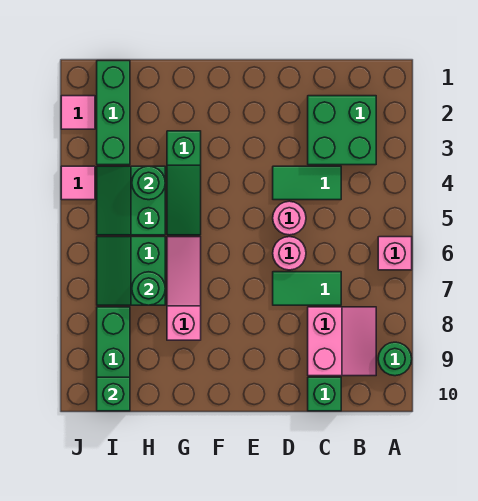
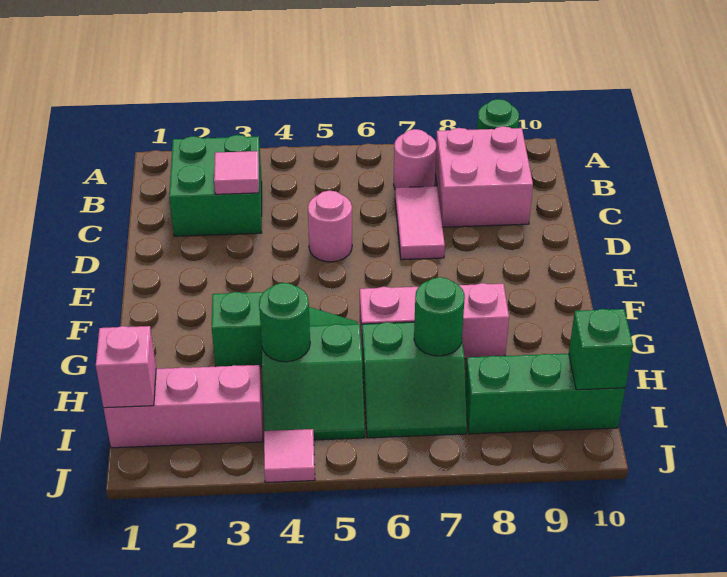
pink 1x1 brick [378,237,412,270] -> pink 1x1 brick moved to [96,326,156,408]
pink 2x2 slope [308,307,376,376] -> pink 2x2 brick [435,126,533,227]
green 1x2 tile [273,166,341,200] -> none
green 1x2 tile [273,272,341,305] -> pink 1x2 tile [395,186,445,260]
green 1x1 brick [308,377,341,411] -> none
pink 1x1 round brick [273,237,306,270] -> pink 1x1 round brick moved to [394,129,436,188]
pink 1x3 slope [167,237,201,340] -> pink 1x3 brick [360,283,509,359]
green 1x3 brick [97,61,130,165] -> pink 1x3 brick [104,365,263,448]
pink 1x1 tile [61,96,95,129] -> pink 1x1 tile moved to [214,151,259,194]

